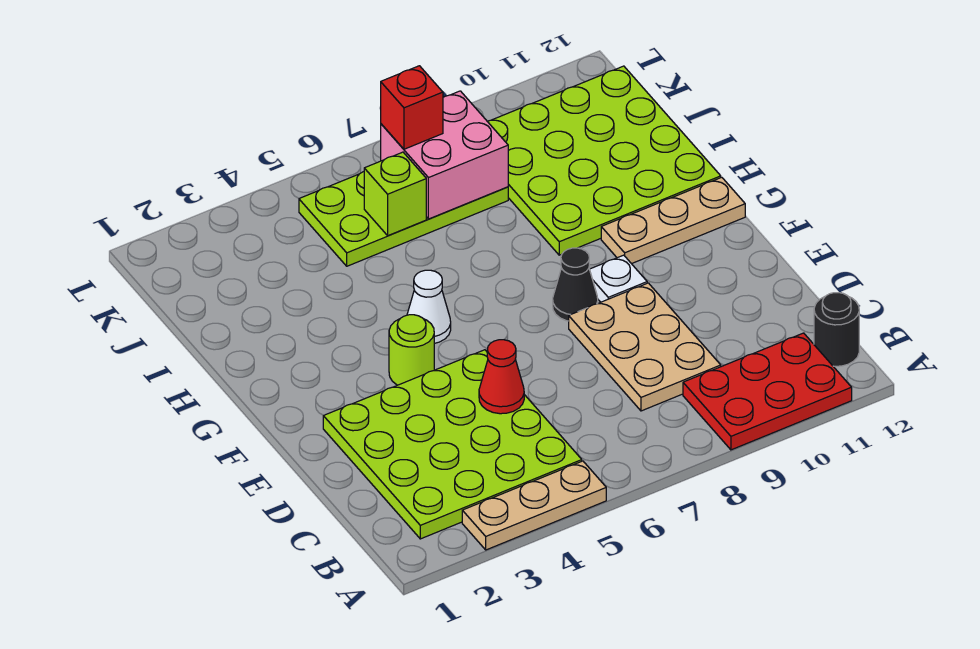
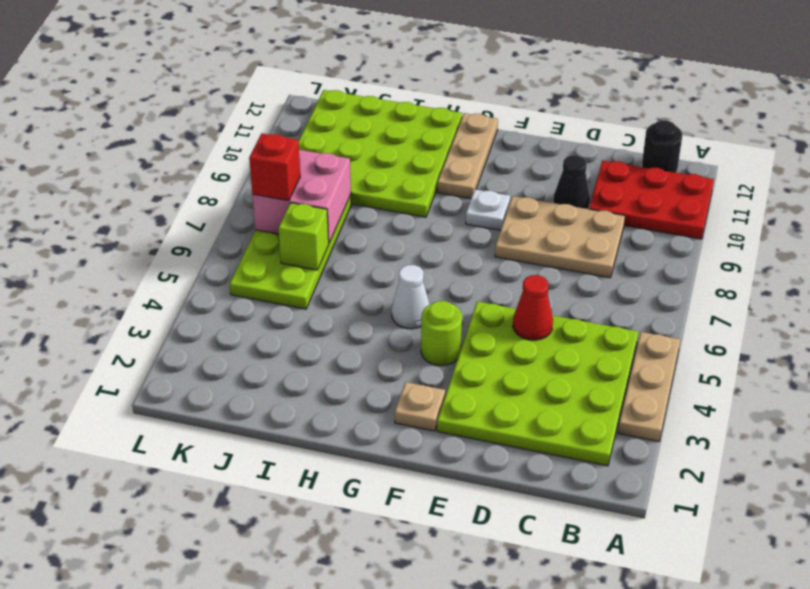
red 2x3 plate [683,333,852,450] -> red 2x3 plate turned to [589,161,714,239]
none -> tan 1x1 plate [395,382,445,431]
black 1x1 cone [553,248,598,321] -> black 1x1 cone moved to [553,155,590,209]

